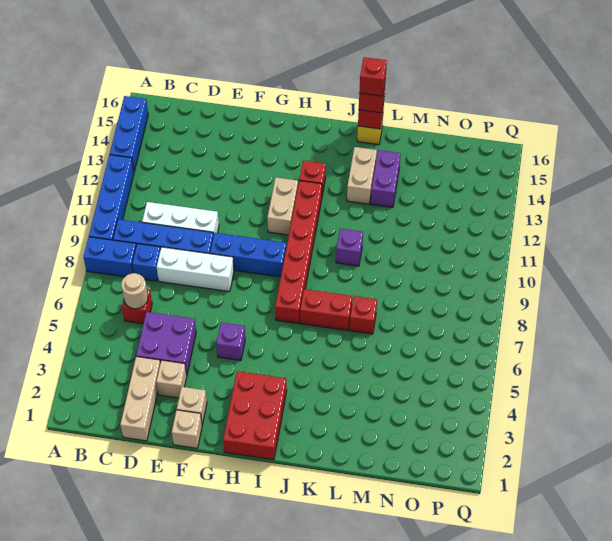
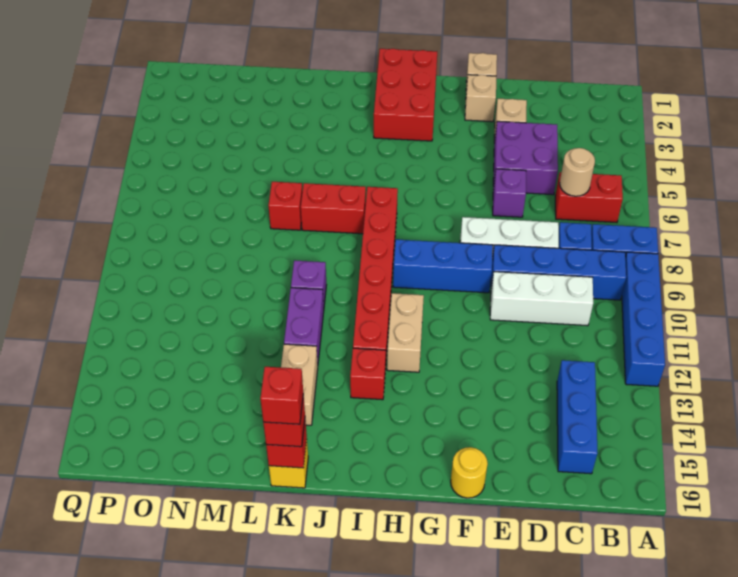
blue 1x3 brick [110,96,148,171] -> blue 1x3 brick moved to [557,360,598,474]
red 1x1 brick [122,289,152,324] -> red 1x2 brick [555,172,623,222]
tan 1x3 brick [120,357,160,441] -> none
none -> yellow 1x1 round brick [451,447,488,498]
purple 1x1 brick [216,323,245,360] -> purple 1x1 brick moved to [493,169,526,217]
purple 1x2 brick [371,150,401,207] -> purple 1x2 brick moved to [284,288,324,363]

